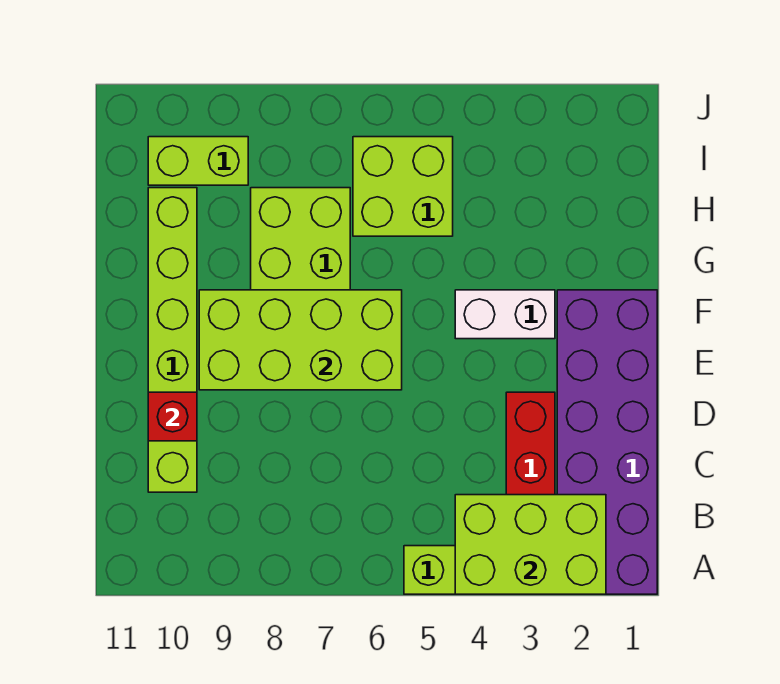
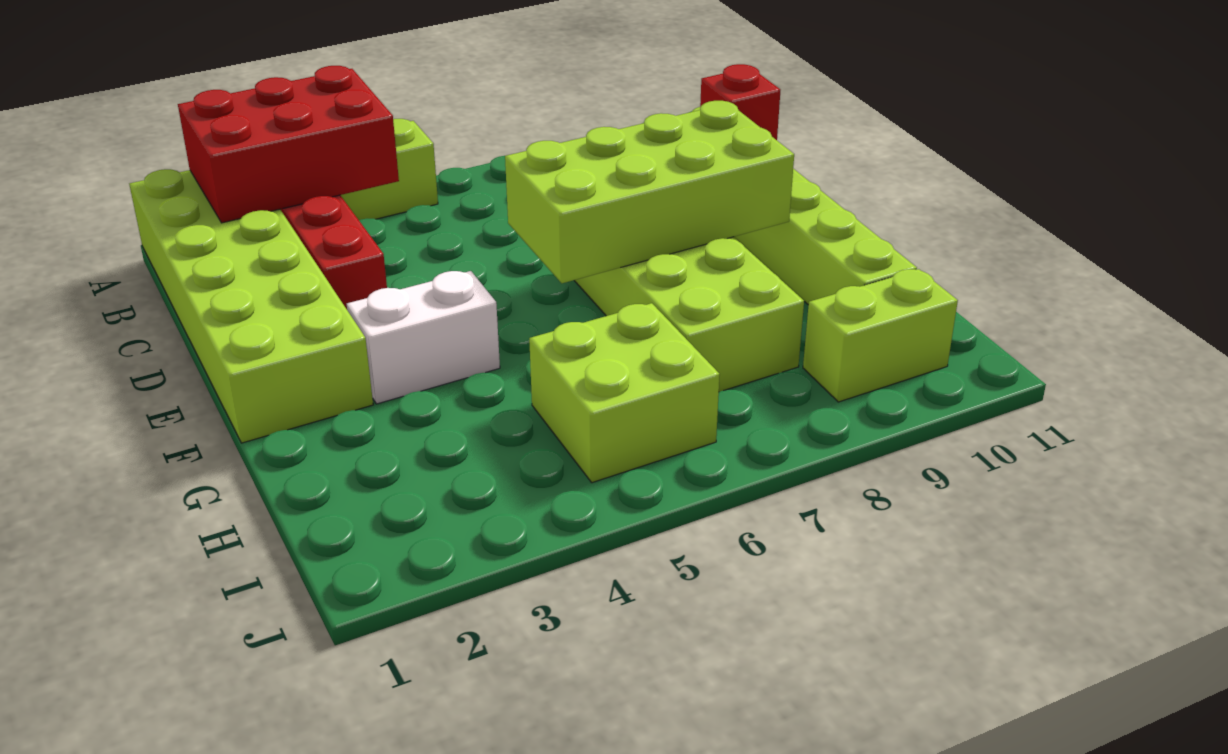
purple 2x6 brick [557,290,657,594] -> lime 2x6 brick [129,169,373,443]
lime 2x3 brick [455,495,606,594] -> red 2x3 brick [178,66,399,223]

